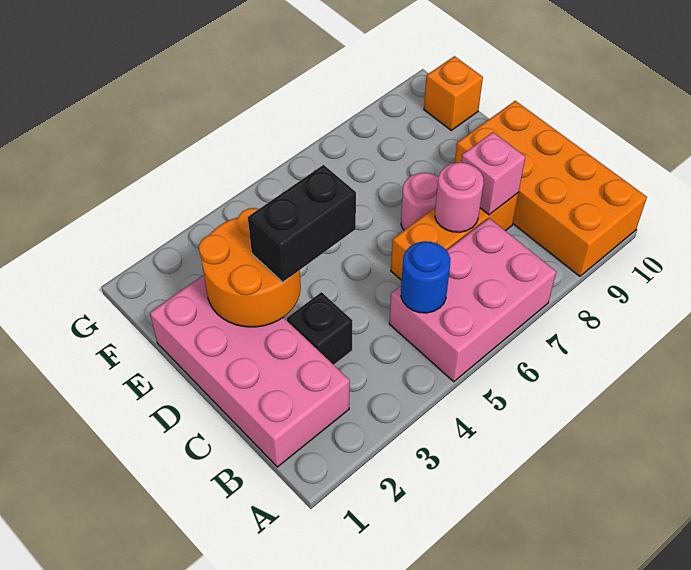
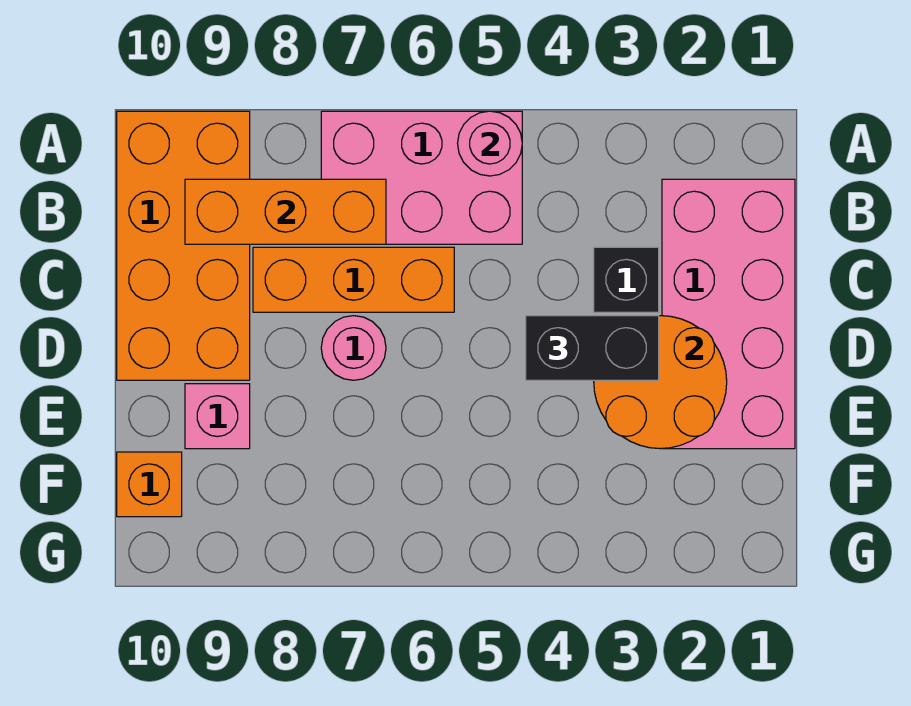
blue 1x1 round brick [401,241,450,313] -> none
none -> orange 1x3 brick [185,179,386,244]
pink 1x1 round brick [435,162,484,232] -> pink 1x1 round brick moved to [458,111,522,176]
pink 1x1 brick [461,132,525,215] -> pink 1x1 brick moved to [185,384,250,449]

